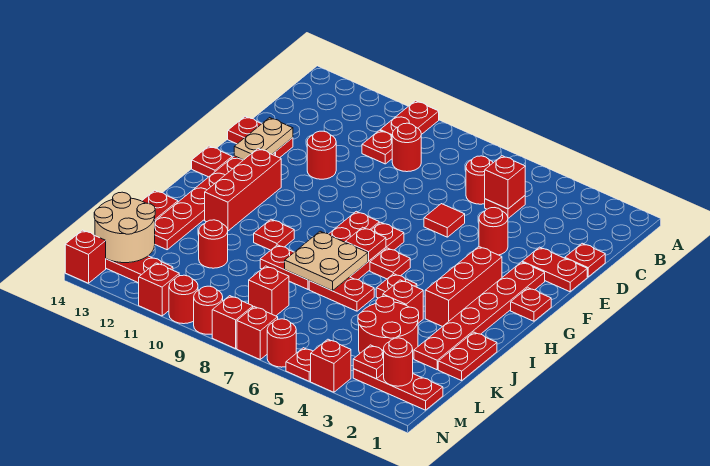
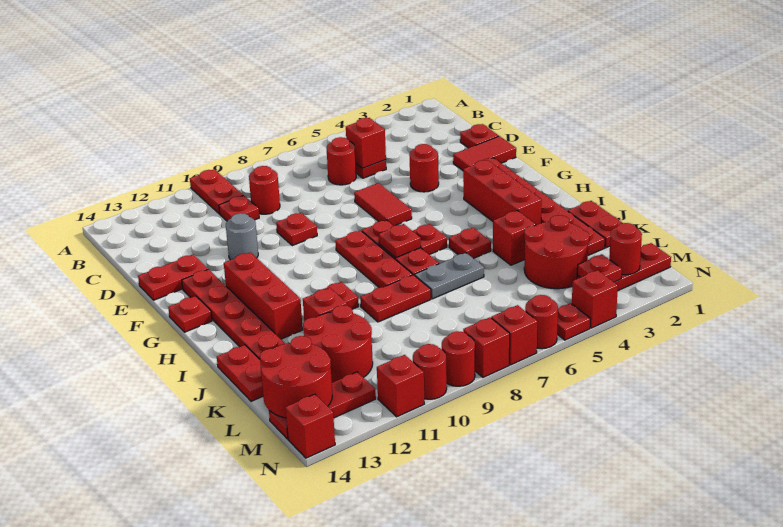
red 1x2 plate [522,247,587,292] -> red 1x2 tile [453,136,516,170]
red 1x1 tile [424,204,465,237] -> red 1x2 tile [354,183,412,226]
red 1x1 round brick [307,131,336,179] -> grey 1x1 round brick [226,213,258,260]
tan 1x2 plate [234,118,293,160] -> none
red 1x1 plate [511,288,551,321] -> red 1x1 plate moved to [276,213,317,246]
tan 2x2 plate [285,231,368,291] -> none
red 1x2 plate [309,277,374,311] -> grey 1x2 plate [415,253,484,299]
red 1x1 round brick [199,220,228,268] -> red 2x2 round brick [303,305,373,382]
red 1x1 brick [249,266,289,316] -> red 1x1 brick moved to [303,288,347,321]
tan 2x2 round brick [94,192,155,263] -> red 2x2 round brick [260,336,332,418]

